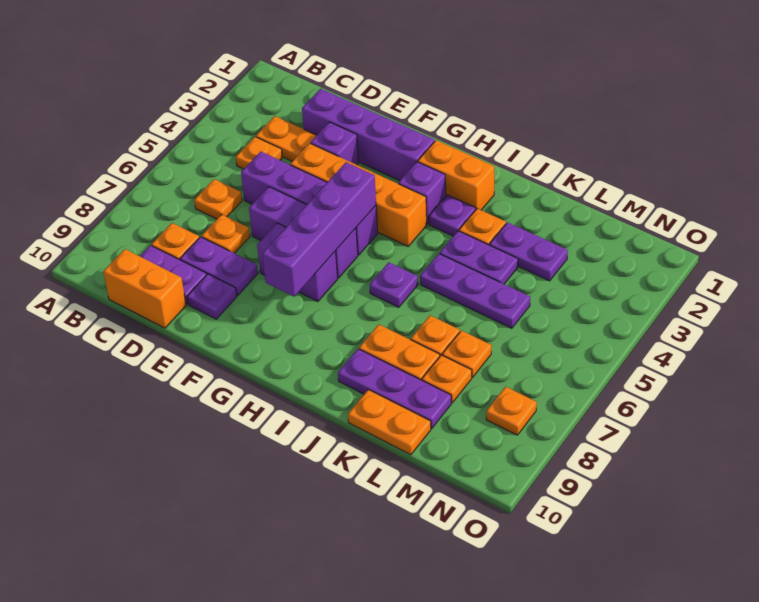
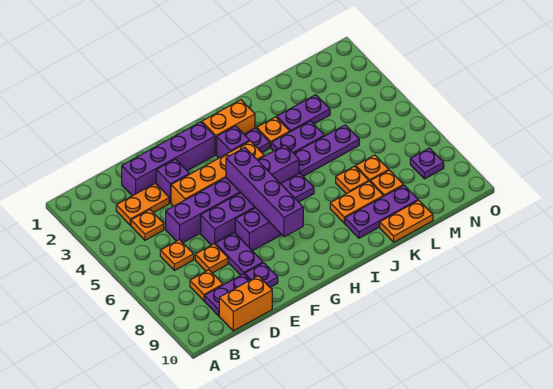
purple 1x4 brick [241,151,378,255] -> purple 1x6 brick [166,145,299,243]
purple 1x2 plate [180,237,258,295] -> purple 1x2 plate turned to [215,233,263,275]
orange 1x1 plate [486,387,537,435] -> purple 1x1 plate [410,148,444,179]

